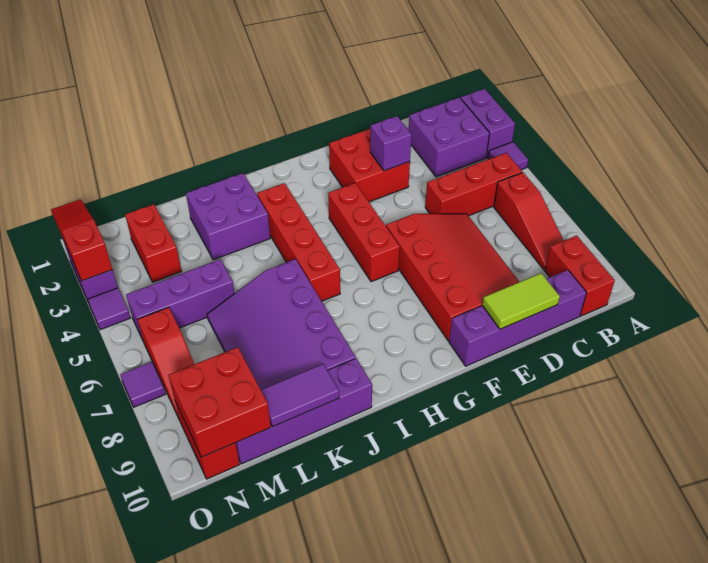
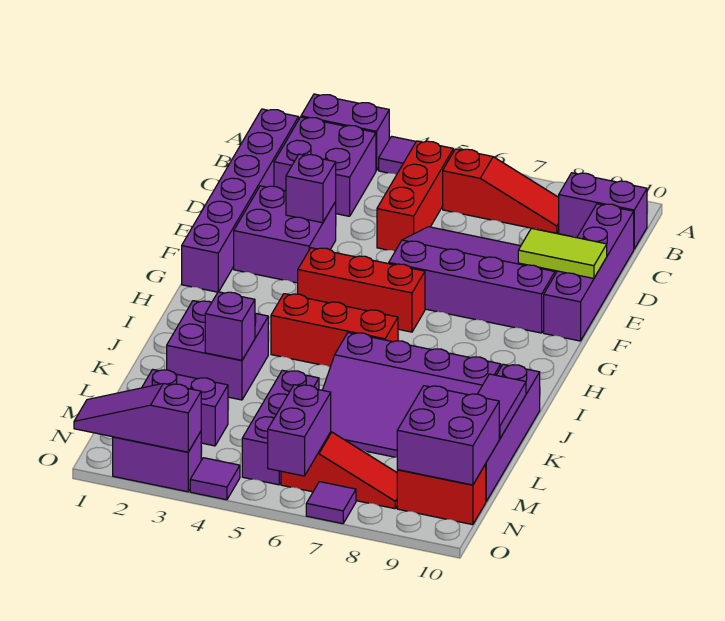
none -> purple 1x6 brick [182,109,299,292]
red 1x2 brick [545,236,615,316] -> purple 1x2 brick [559,173,647,249]
red 3x4 slope [386,214,519,341] -> purple 3x4 slope [389,227,557,333]
lime 1x2 tile [482,273,560,329] -> lime 1x2 tile turned to [518,228,607,278]
red 2x2 brick [329,128,410,202] -> purple 2x2 brick [234,186,336,283]
red 1x4 brick [257,183,340,301] -> red 1x3 brick [271,294,398,367]
none -> purple 1x1 brick [205,292,255,360]
red 1x2 brick [125,204,181,282] -> purple 1x2 brick [142,370,228,446]
red 2x2 brick [168,347,271,457] -> purple 2x2 brick [397,386,499,485]
none -> purple 1x2 brick [268,385,331,476]
red 1x3 slope [51,199,112,281] -> purple 1x3 slope [74,383,201,452]

